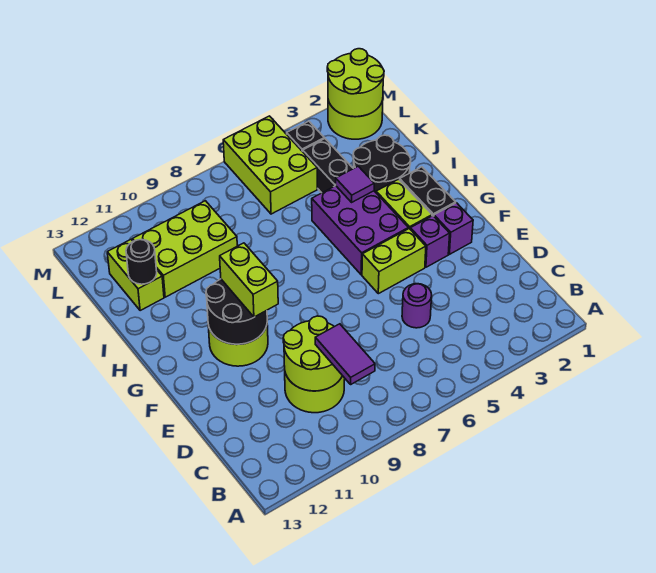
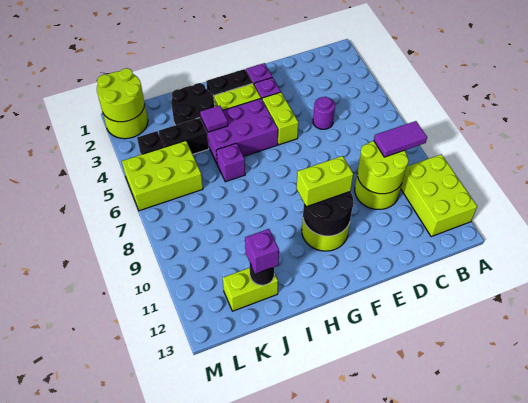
none -> purple 1x1 brick [216,143,245,182]
lime 2x3 brick [132,201,237,297] -> lime 2x3 brick moved to [401,154,477,237]
none -> purple 1x1 brick [245,229,279,274]

